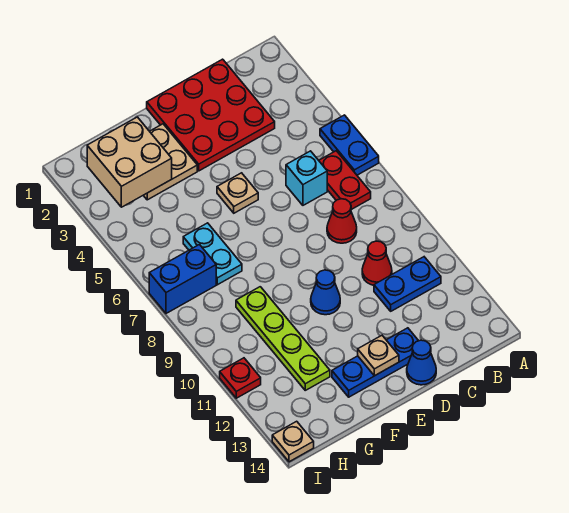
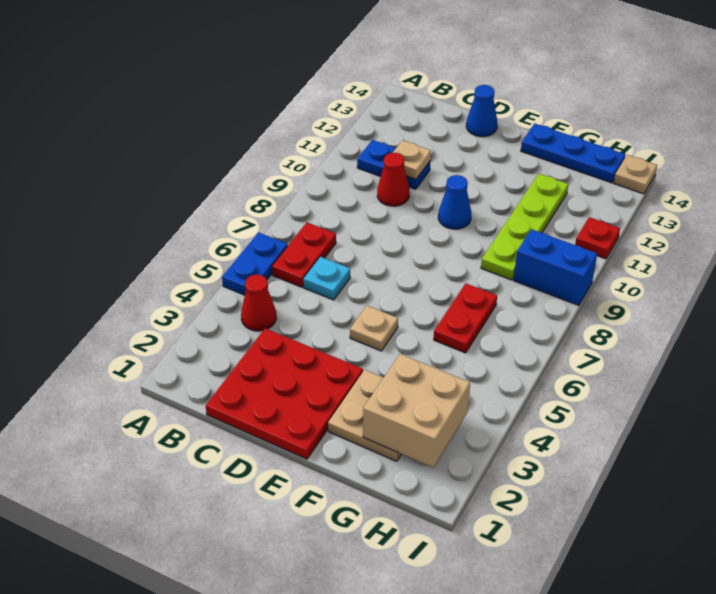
cyan 1x1 brick [286,151,327,205] -> cyan 1x1 plate [303,257,350,300]
red 1x1 cone [327,199,357,243] -> red 1x1 cone moved to [241,275,276,331]
blue 1x3 plate [332,328,418,397] -> blue 1x3 plate moved to [521,123,625,183]
tan 1x1 plate [358,335,399,376] -> tan 1x1 plate moved to [393,140,431,179]
cyan 1x2 plate [183,223,242,285] -> red 1x2 plate [434,284,497,353]
blue 1x2 brick [149,245,216,313] -> blue 1x2 brick moved to [514,229,597,305]

